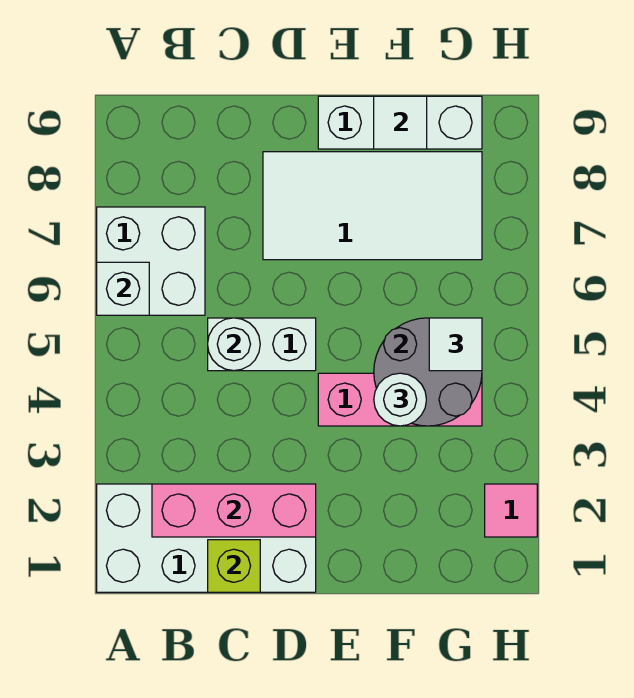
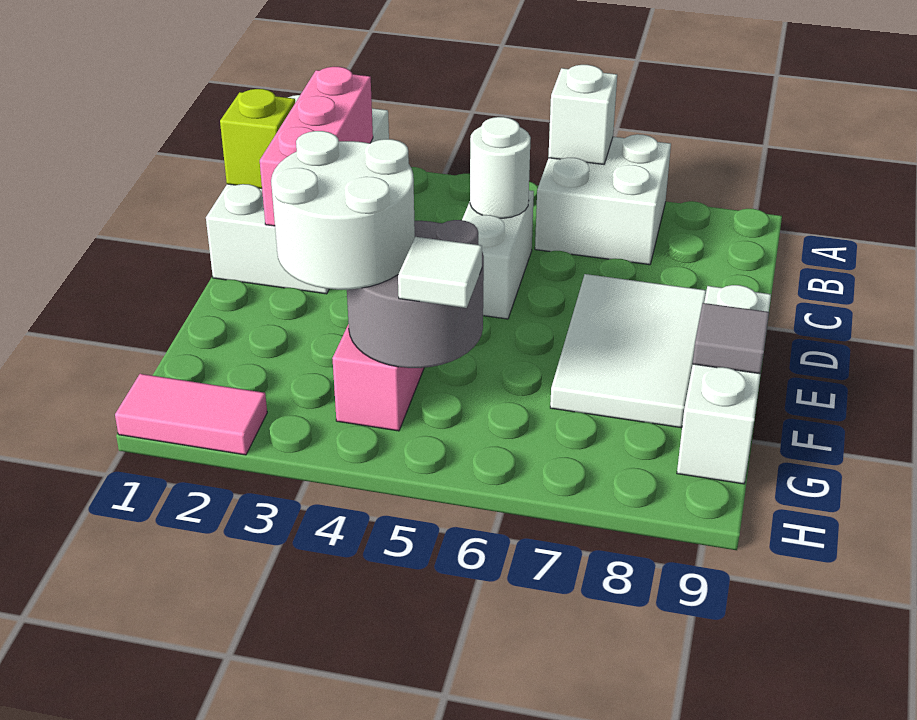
white 2x4 tile [263,152,482,260] -> white 2x3 tile [550,274,706,428]
white 1x1 round brick [374,373,426,426] -> white 2x2 round brick [271,131,415,290]
white 1x1 tile [374,96,427,149] -> grey 1x1 tile [693,303,769,374]
pink 1x1 tile [485,484,537,537] -> pink 1x2 tile [115,374,267,455]

